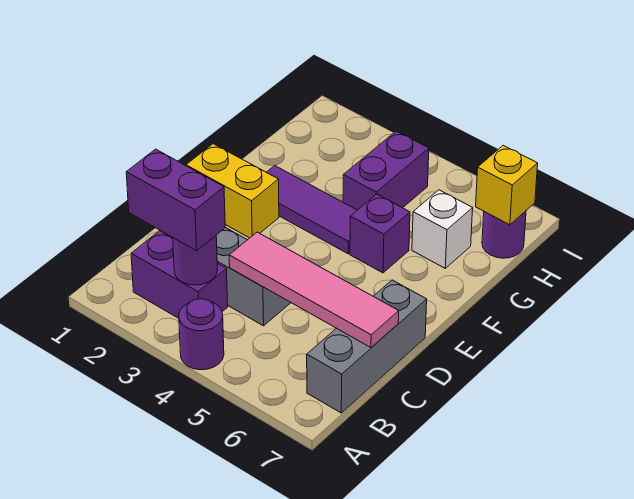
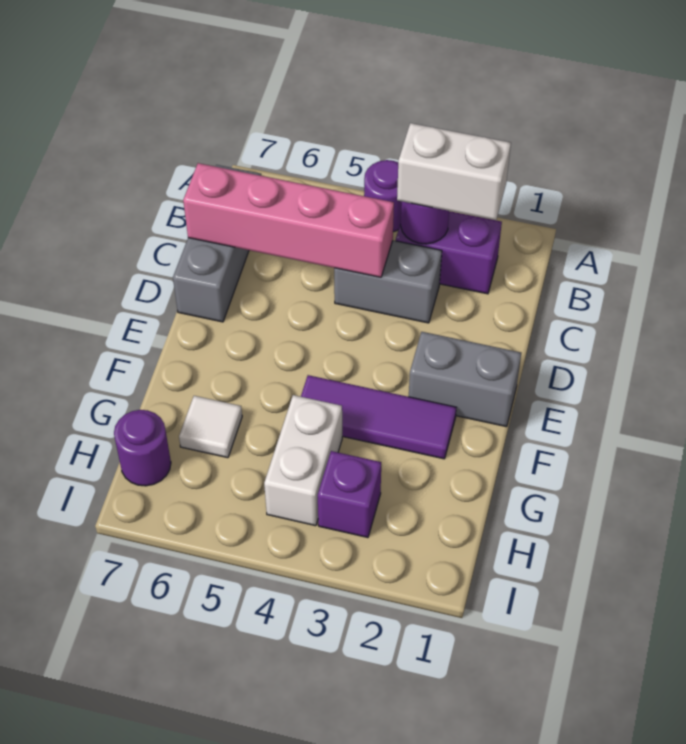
purple 1x2 brick [126,149,225,251] -> white 1x2 brick [397,123,511,220]
pink 1x4 tile [229,232,399,348] -> pink 1x4 brick [183,163,394,277]
yellow 1x2 brick [186,144,279,238] -> grey 1x2 brick [409,332,521,427]
purple 1x1 brick [350,194,410,273] -> purple 1x1 brick moved to [318,451,381,538]
purple 1x2 brick [343,131,429,210] -> white 1x2 brick [264,395,342,526]
white 1x1 brick [412,190,473,268] -> white 1x1 tile [179,396,242,458]
yellow 1x1 brick [476,145,538,225] -> none

